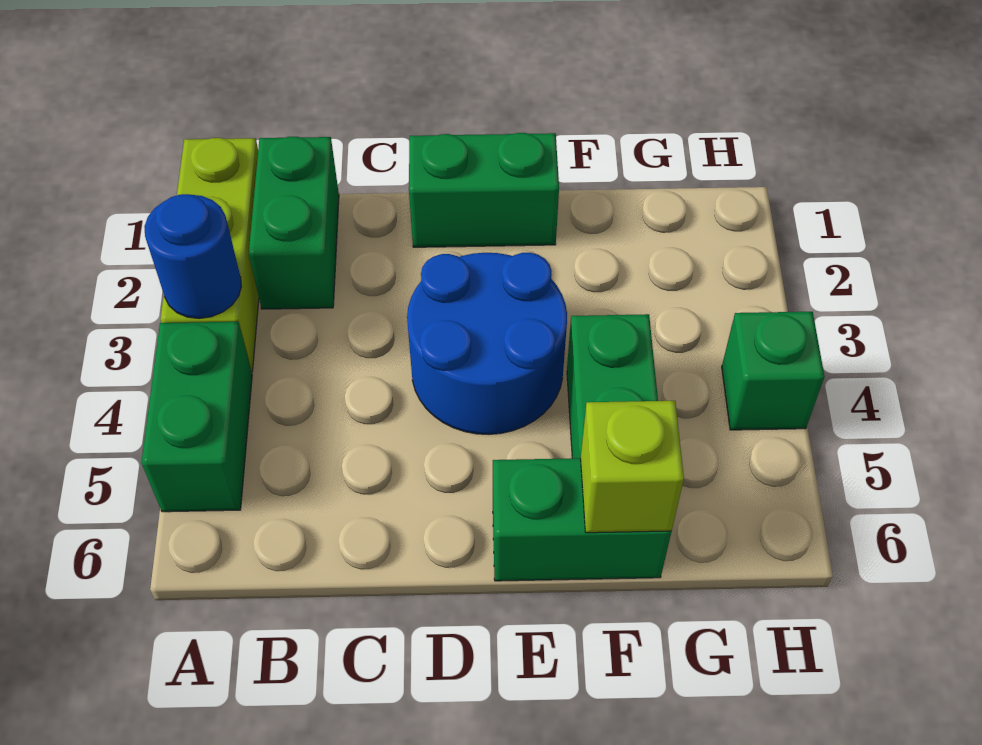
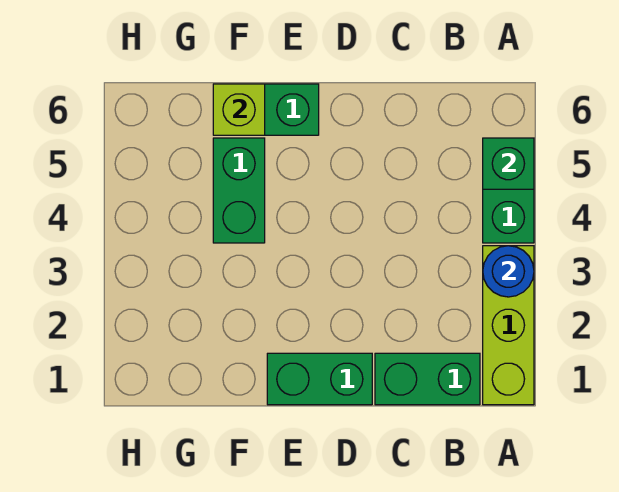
green 1x2 brick [249,137,339,309] -> green 1x2 brick turned to [375,353,480,405]
blue 2x2 round brick [407,253,567,434] -> none
green 1x1 brick [722,312,824,430] -> green 1x1 brick moved to [483,138,534,189]

